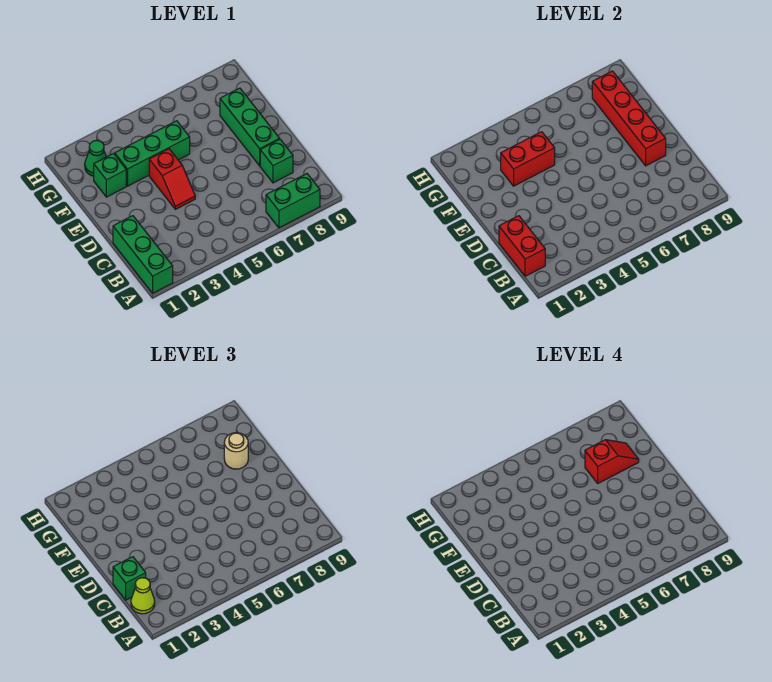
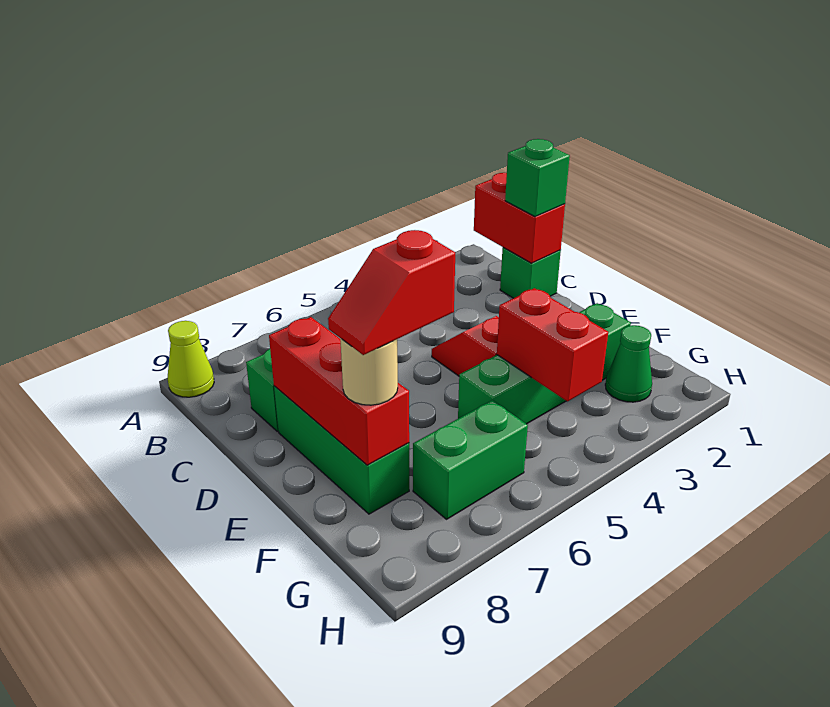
green 1x3 brick [113,216,173,293] -> green 1x1 brick [500,248,561,298]
green 1x2 brick [266,174,320,228] -> green 1x2 brick moved to [413,400,528,519]
lime 1x1 cone [131,578,155,614] -> lime 1x1 cone moved to [168,321,214,397]
red 1x4 brick [592,71,666,166] -> red 1x3 brick [269,317,409,465]
red 1x2 brick [501,132,555,186] -> red 1x2 brick turned to [497,288,608,401]

